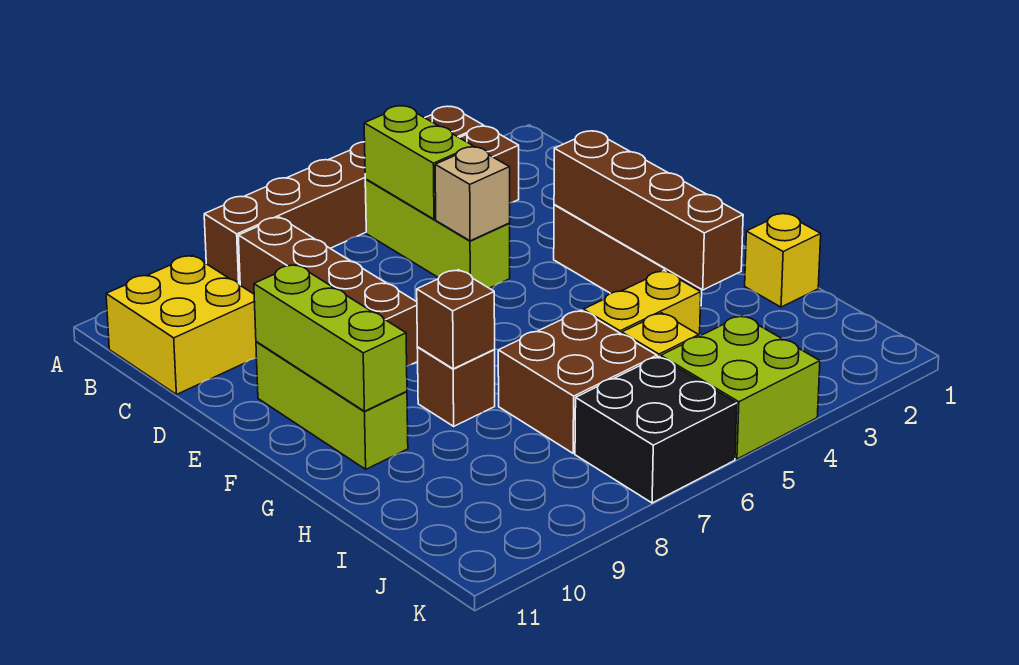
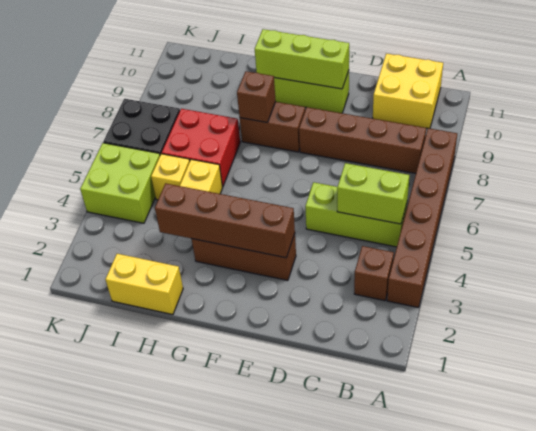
tan 1x1 brick [435,147,510,241] -> none
brown 1x1 brick [417,347,495,426] -> brown 1x2 brick [240,102,305,152]
yellow 1x1 brick [745,213,821,307] -> yellow 1x2 brick [105,254,183,315]
brown 2x2 brick [498,310,657,453] -> red 2x2 brick [162,109,240,187]

